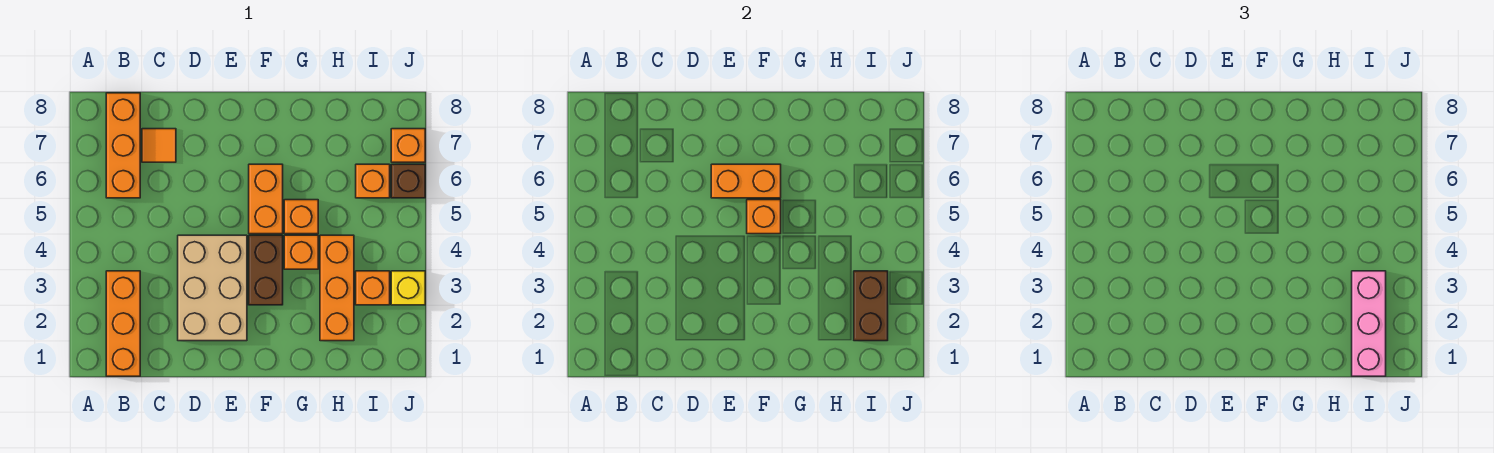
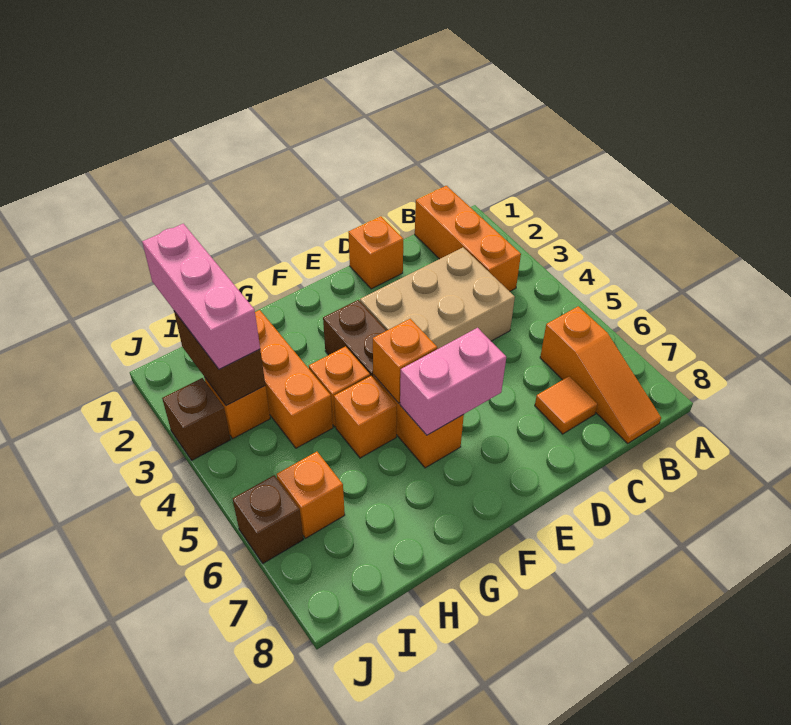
orange 1x3 brick [106,93,140,198] -> orange 1x3 slope [540,306,661,444]
tan 2x3 brick [178,235,247,341] -> tan 2x3 brick turned to [360,248,515,349]
orange 1x2 brick [711,164,781,198] -> pink 1x2 brick [400,328,506,435]
yellow 1x1 brick [391,271,425,305] -> brown 1x1 brick [162,378,231,460]
orange 1x1 brick [391,129,425,162] -> orange 1x1 brick moved to [349,216,403,289]

